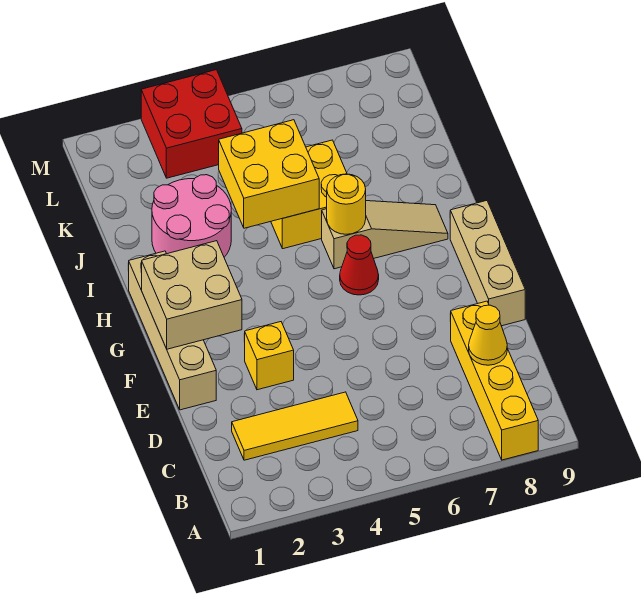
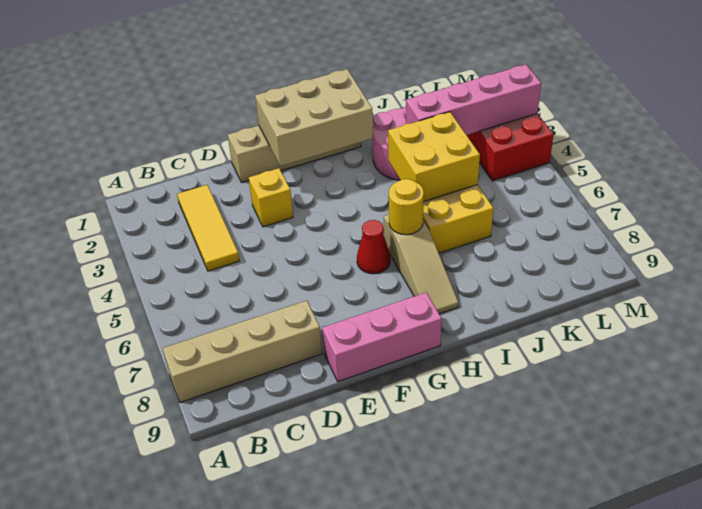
yellow 1x4 brick [451,301,538,460] -> tan 1x4 brick [163,301,322,403]
yellow 1x1 cone [469,305,508,365] -> none
tan 1x3 brick [450,201,525,326] -> pink 1x3 brick [322,293,442,382]
tan 2x2 brick [142,241,242,349] -> tan 2x3 brick [255,69,373,166]
none -> pink 1x4 brick [406,64,541,135]

